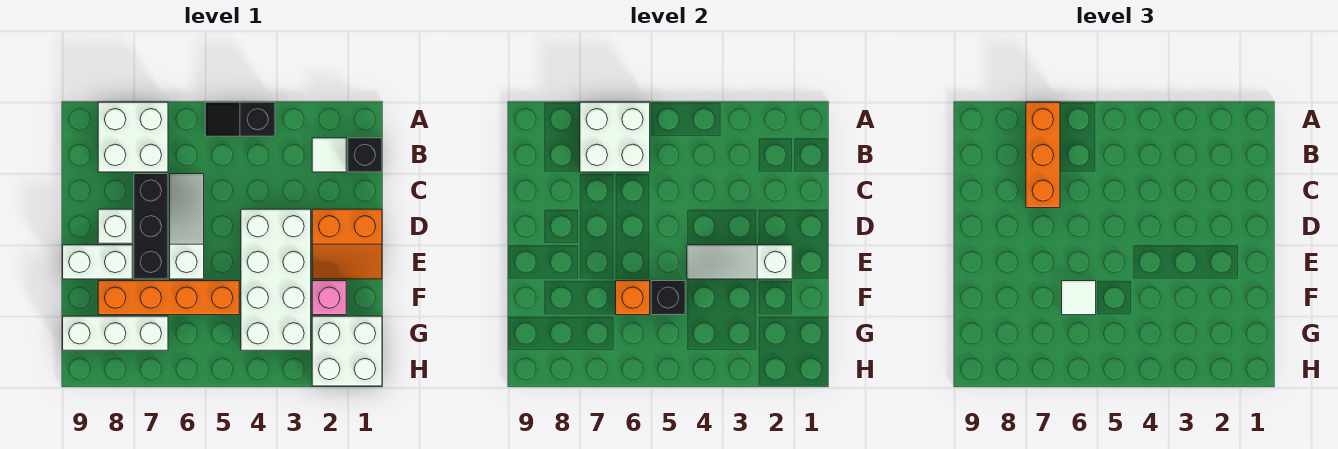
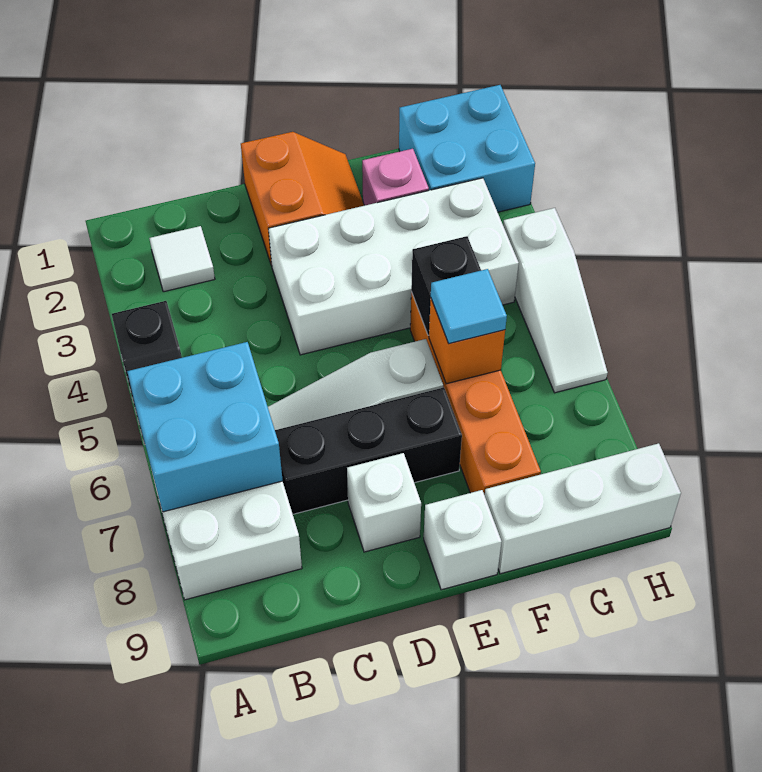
white 2x2 brick [580,102,650,172] -> cyan 2x2 brick [127,342,283,512]
orange 1x3 brick [1026,102,1060,208] -> none
black 1x1 brick [348,138,382,172] -> none
white 1x3 slope [687,245,792,279] -> white 1x3 slope moved to [503,208,608,393]
white 1x2 brick [63,245,132,279] -> white 1x1 brick [424,490,502,590]
white 1x1 tile [1062,281,1096,315] -> cyan 1x1 tile [431,269,507,343]
white 2x2 brick [312,316,382,386] -> cyan 2x2 brick [399,85,535,212]
white 1x3 brick [63,316,168,350] -> white 1x3 brick turned to [485,443,681,574]

